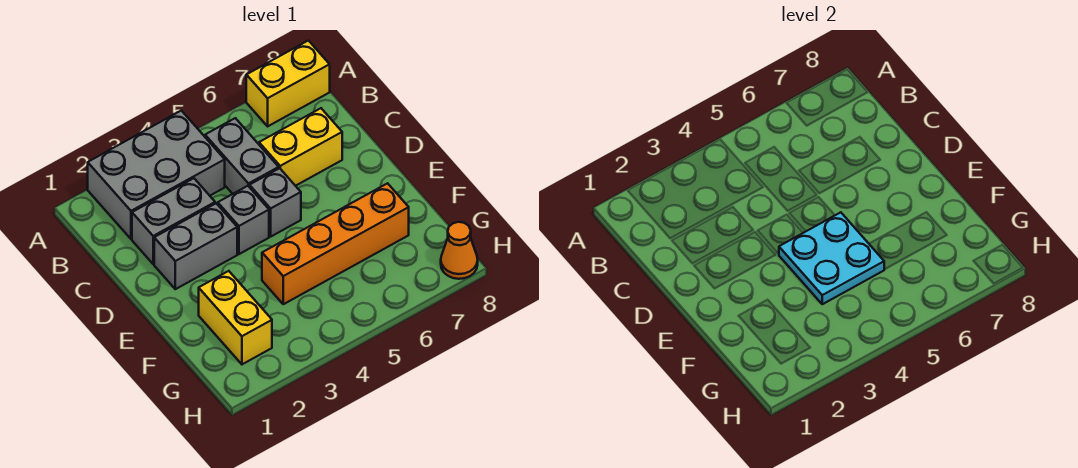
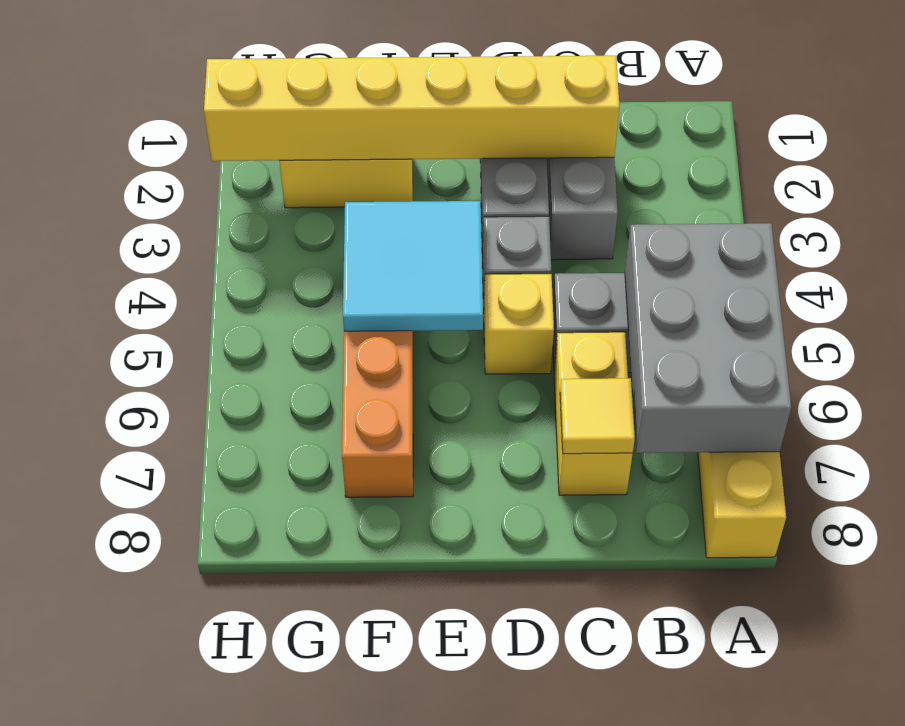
grey 2x3 brick [88,111,225,239] -> grey 2x3 brick moved to [625,223,791,453]
none -> yellow 1x6 brick [204,56,620,161]
none -> yellow 1x1 tile [560,378,635,454]
grey 1x1 brick [250,168,301,236] -> yellow 1x1 brick [484,274,554,374]
cyan 2x2 plate [779,212,884,304] -> cyan 2x2 tile [343,201,483,331]
orange 1x1 cone [441,222,478,279] -> none

